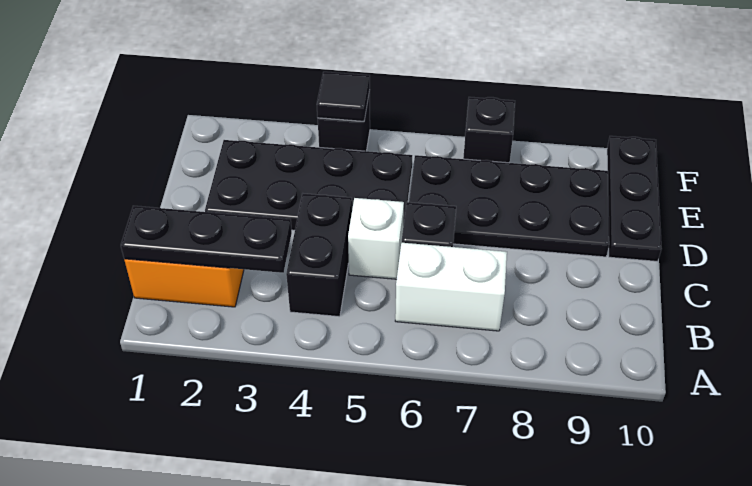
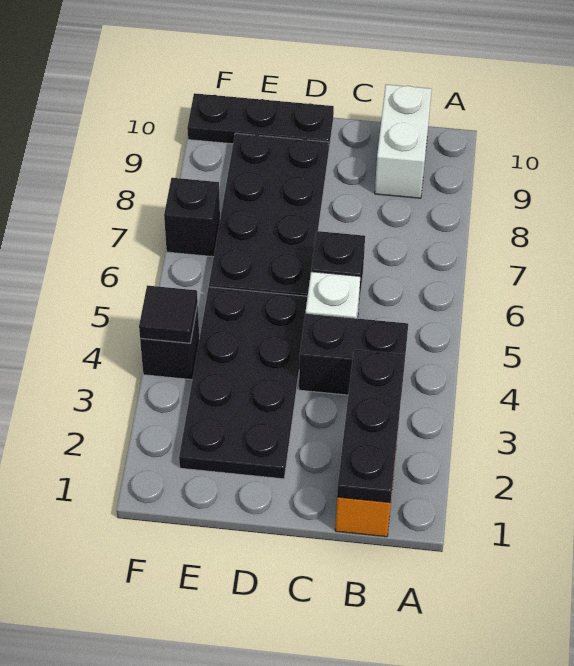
white 1x2 brick [395,243,507,331] -> white 1x2 brick moved to [375,84,432,198]

